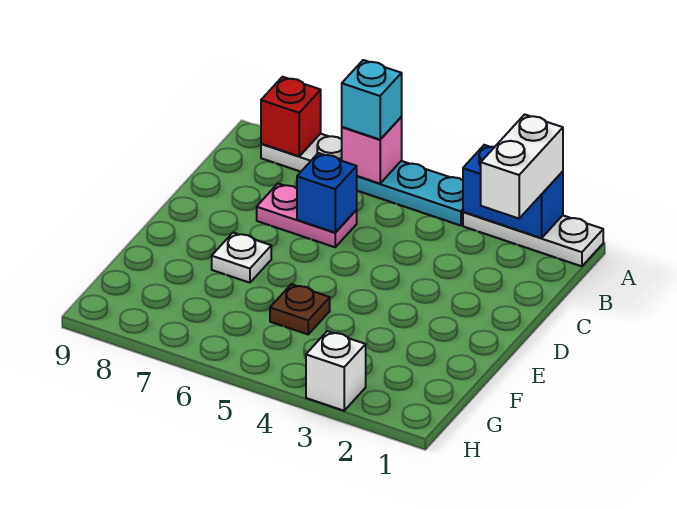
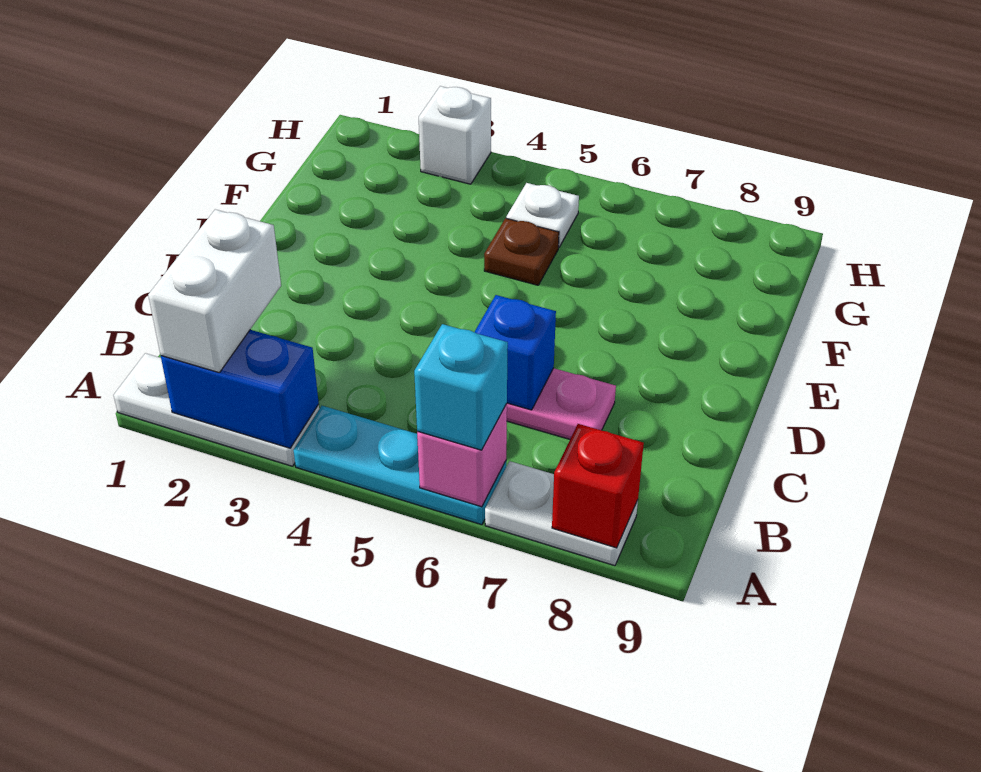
white 1x1 plate [212,233,271,283] -> white 1x1 plate moved to [506,183,579,248]

